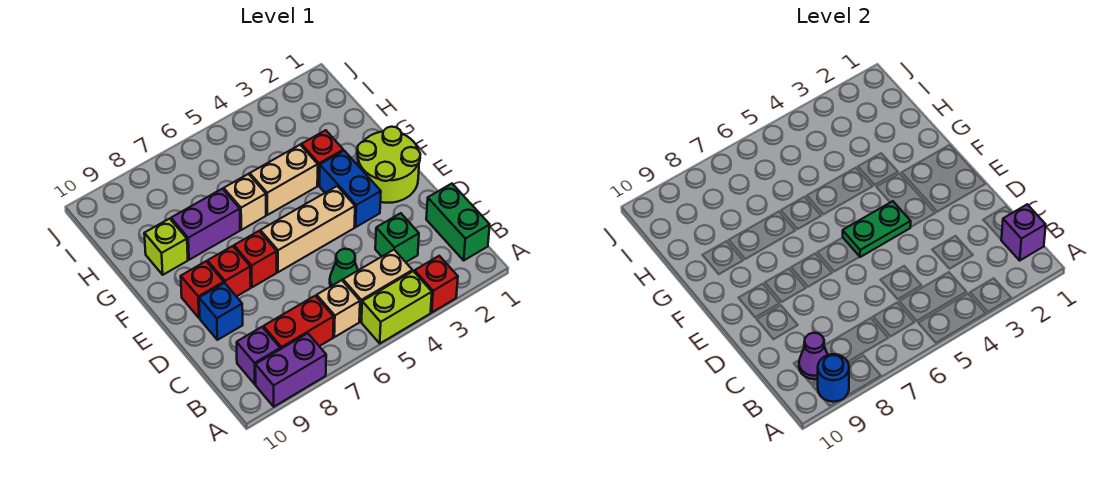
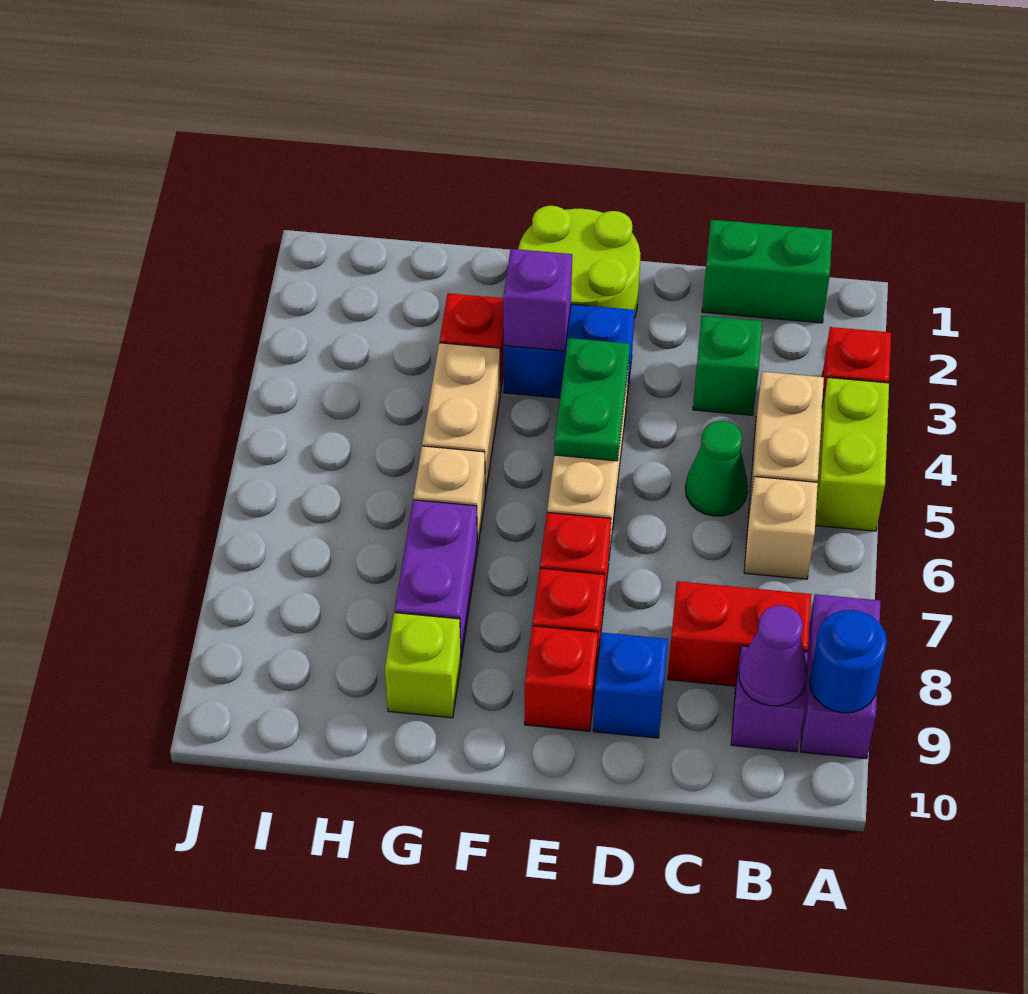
purple 1x1 brick [1001,204,1046,260] -> purple 1x1 brick moved to [503,249,572,351]
red 1x2 brick [263,296,334,349] -> red 1x2 brick turned to [668,581,811,686]

